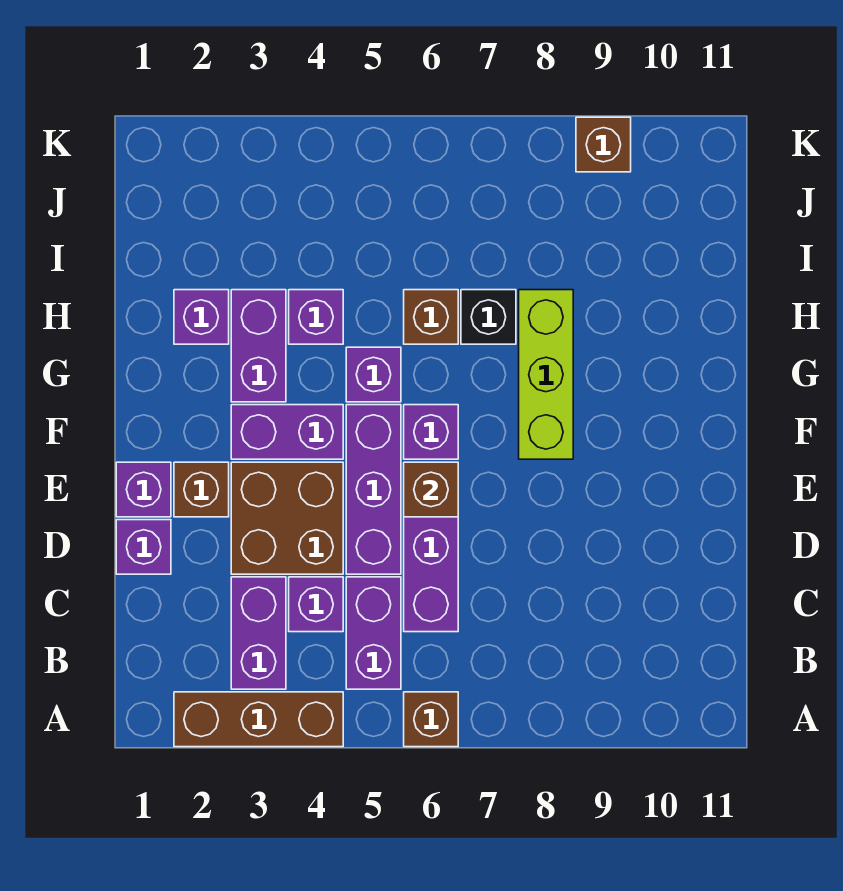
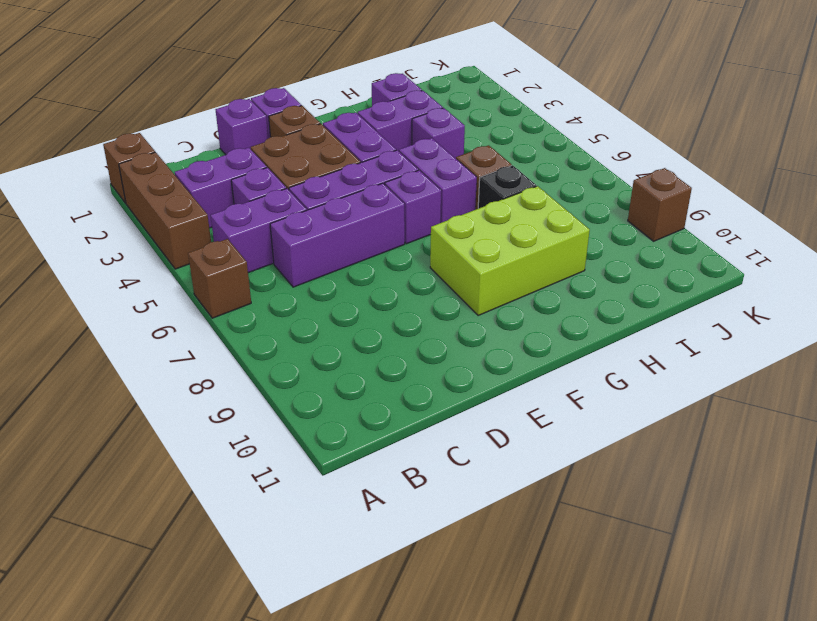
brown 1x1 brick [404,462,458,517] -> brown 1x1 brick moved to [103,133,155,203]
lime 1x3 brick [519,290,573,459] -> lime 2x3 brick [430,186,590,315]
purple 1x1 brick [346,347,401,402] -> purple 1x2 brick [399,138,477,223]

